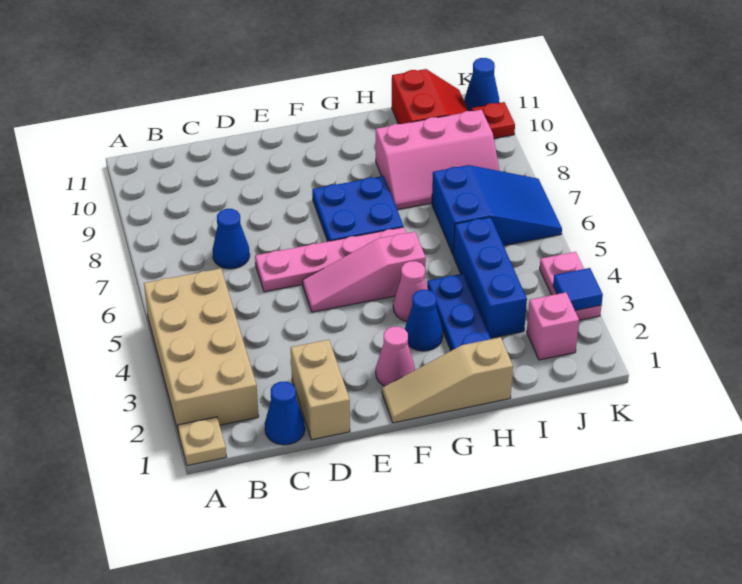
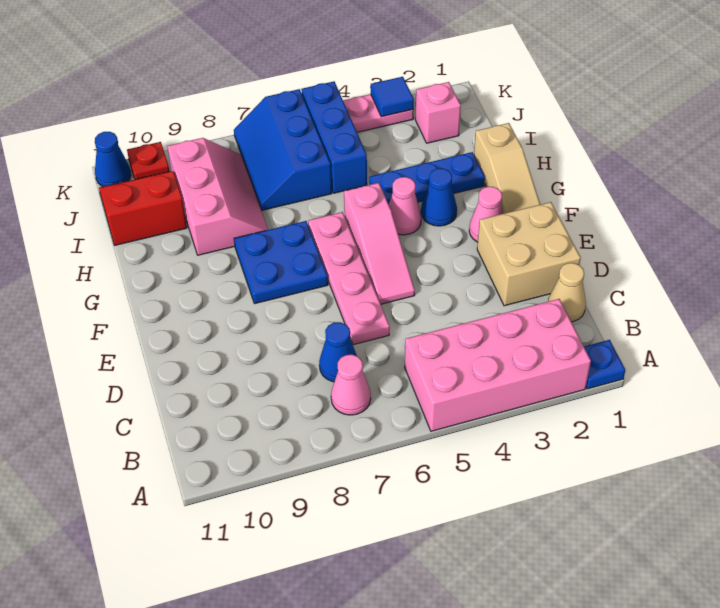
tan 1x1 plate [178,417,226,466] -> blue 1x1 plate [584,340,625,389]
tan 2x4 brick [144,268,259,430] -> pink 2x4 brick [405,299,591,431]
none -> pink 1x1 cone [331,355,371,415]
blue 1x1 cone [265,382,305,445] -> tan 1x1 cone [548,263,586,322]
tan 1x2 brick [291,340,350,440] -> tan 2x2 brick [477,202,581,306]
blue 1x3 brick [454,217,527,338] -> blue 1x3 brick turned to [301,82,367,193]
blue 2x3 slope [432,165,562,255] -> blue 2x3 slope turned to [234,89,332,210]

